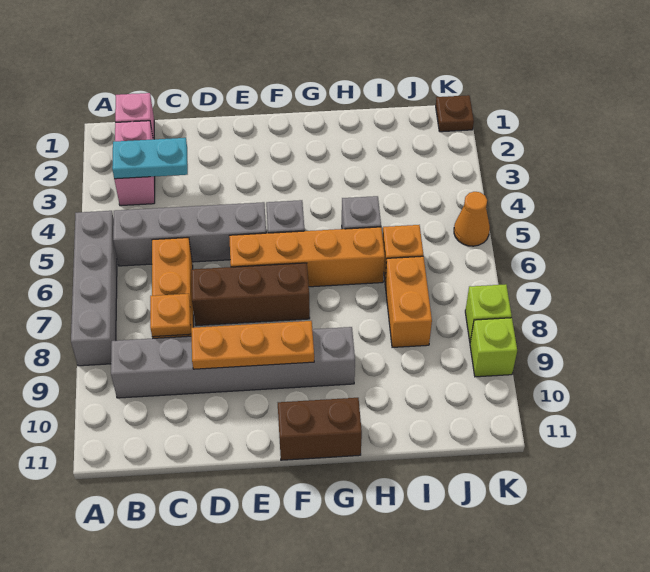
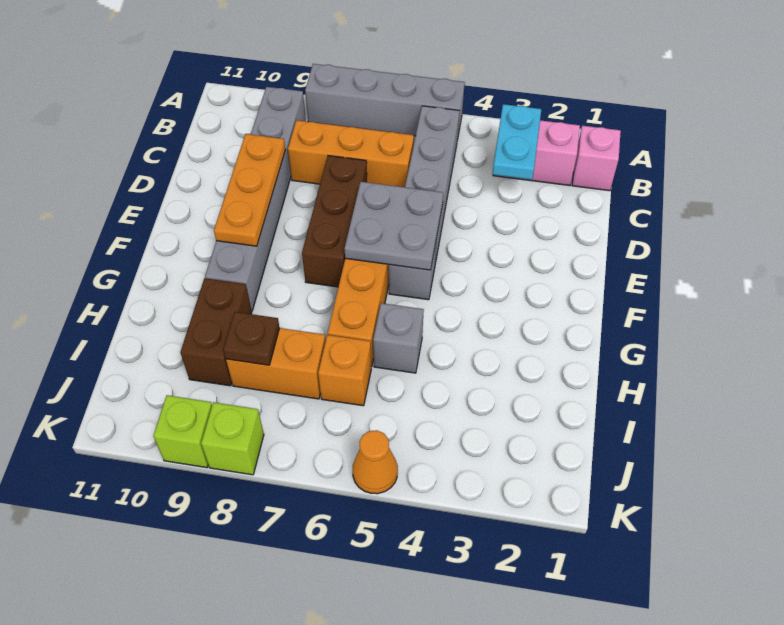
orange 1x1 plate [150,294,191,337] -> none
none -> grey 2x2 plate [345,182,443,270]
brown 1x2 brick [278,398,362,460] -> brown 1x2 brick moved to [180,278,252,386]
brown 1x1 plate [436,95,474,132] -> brown 1x1 plate moved to [223,312,280,365]

